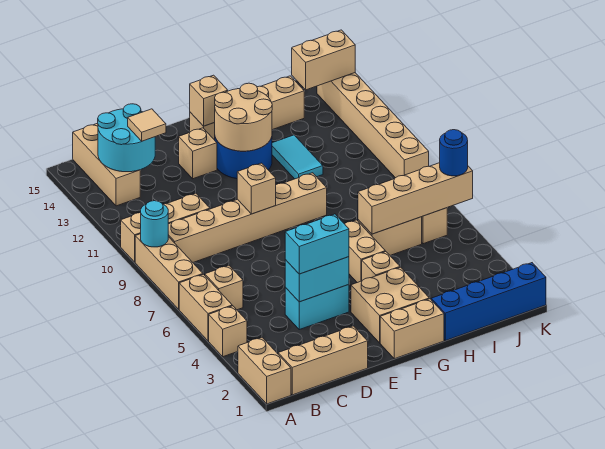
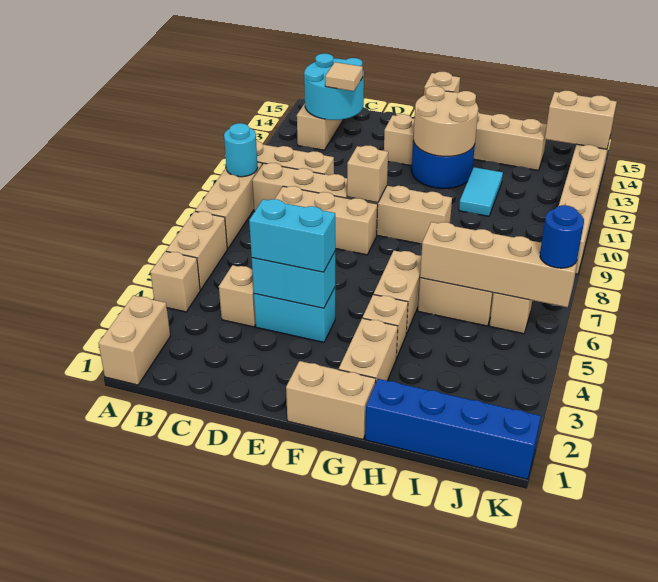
tan 1x3 brick [278,326,368,395] -> tan 1x3 brick moved to [275,186,378,255]
tan 1x1 brick [205,265,243,310] -> tan 1x1 brick moved to [219,265,256,327]
tan 2x2 brick [351,267,429,343] -> tan 1x2 brick [339,318,398,381]

